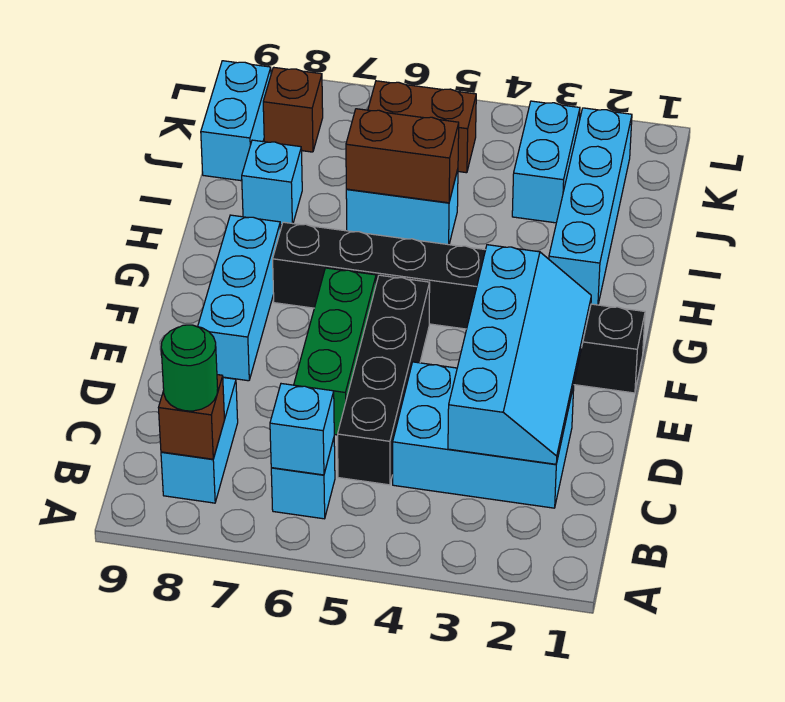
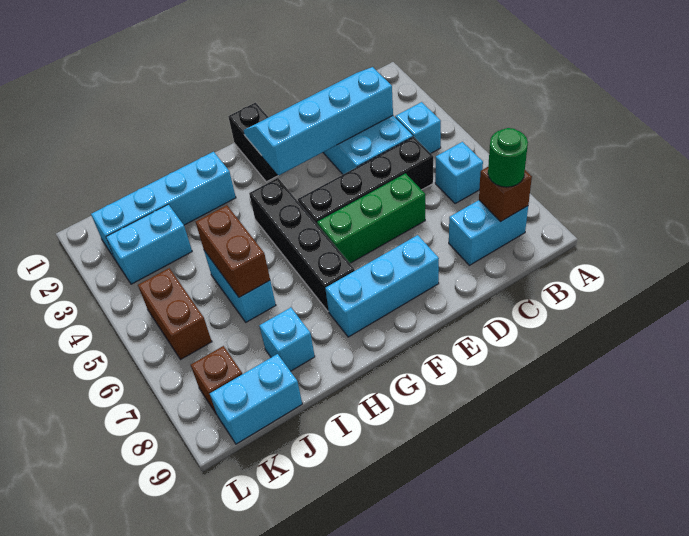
cyan 1x1 brick [270,384,334,475] -> cyan 1x1 brick moved to [395,102,441,153]

